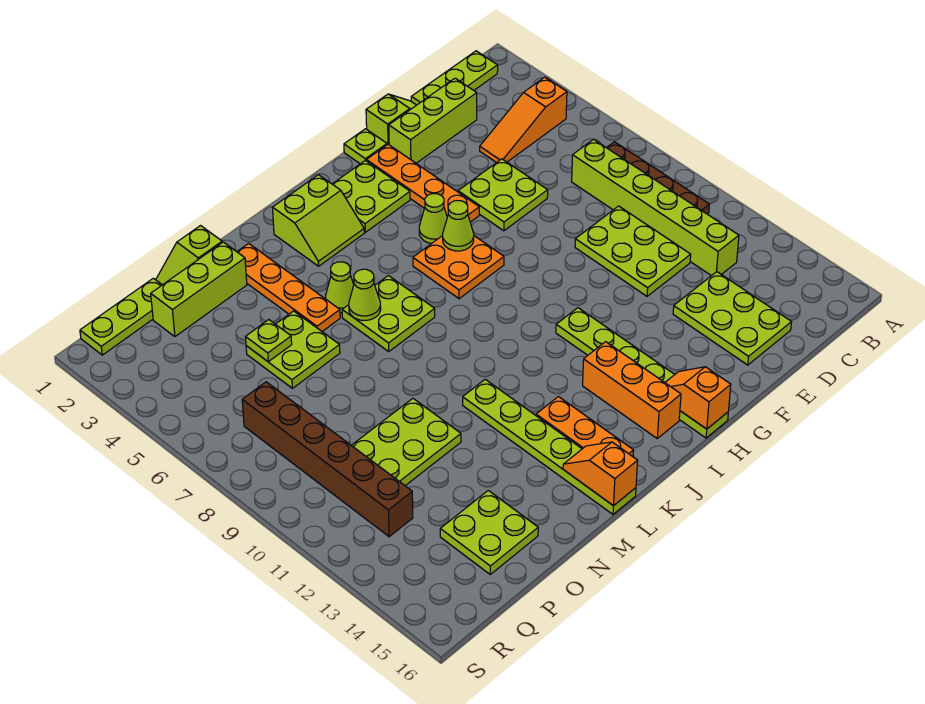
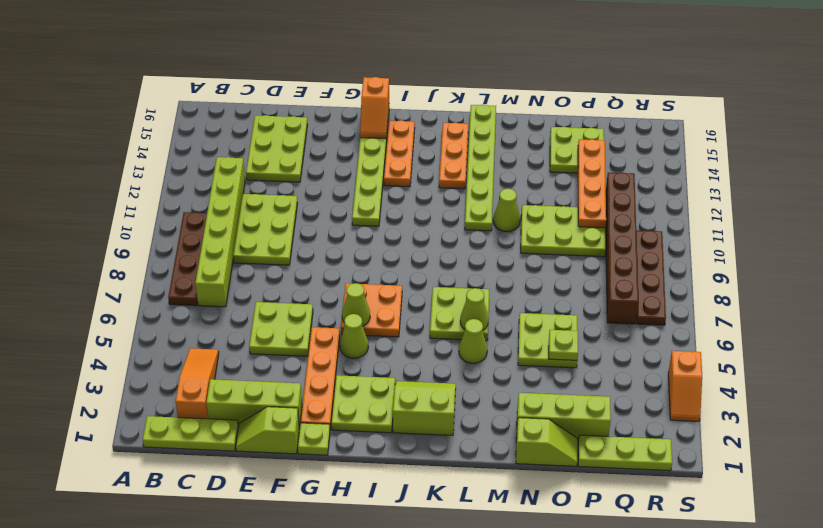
orange 1x3 slope [480,77,567,163] -> orange 1x3 slope turned to [175,348,219,419]
orange 1x3 brick [583,342,681,438] -> orange 1x3 plate [384,120,415,187]
orange 1x2 slope [563,442,638,506] -> orange 1x2 slope moved to [668,351,702,421]
orange 1x4 plate [237,243,340,331] -> orange 1x4 plate moved to [578,139,606,228]
none -> lime 1x1 cone [493,189,520,231]
none -> brown 1x4 plate [636,230,666,325]

